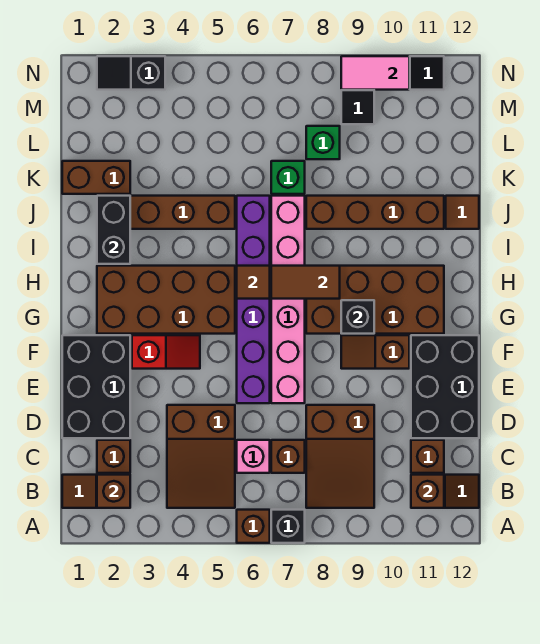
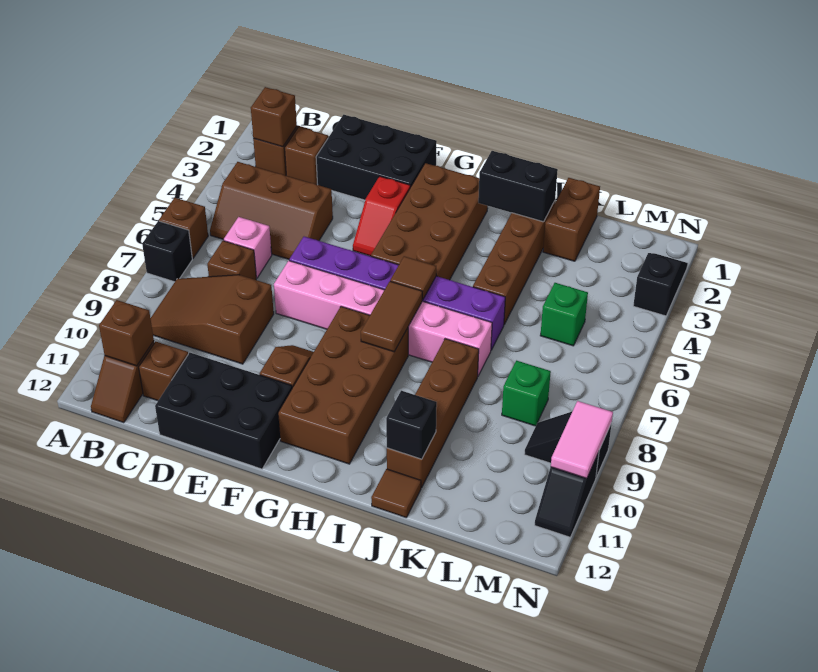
brown 2x3 slope [167,405,235,508] -> brown 2x3 slope turned to [210,162,333,259]
black 1x1 brick [341,300,374,334] -> black 1x1 brick moved to [386,391,437,459]
green 1x1 brick [271,161,305,194] -> green 1x1 brick moved to [540,283,588,346]

